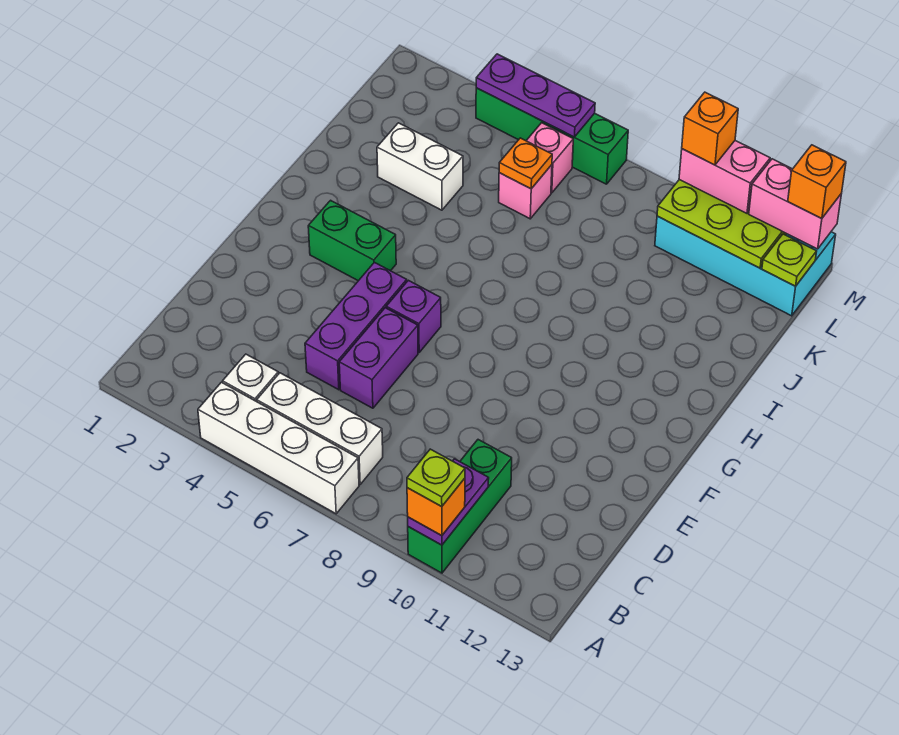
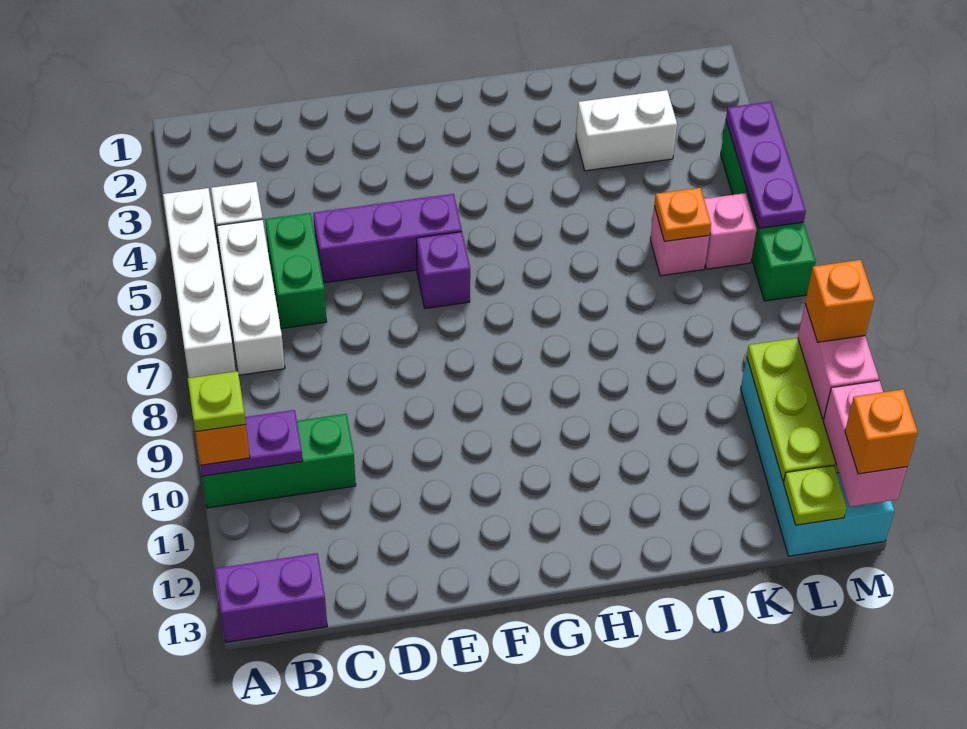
purple 1x2 brick [339,308,418,408] -> purple 1x2 brick moved to [215,553,327,642]
green 1x2 brick [308,200,396,281] -> green 1x2 brick moved to [265,213,327,329]
white 1x2 brick [377,123,463,210] -> white 1x2 brick turned to [576,90,677,171]

